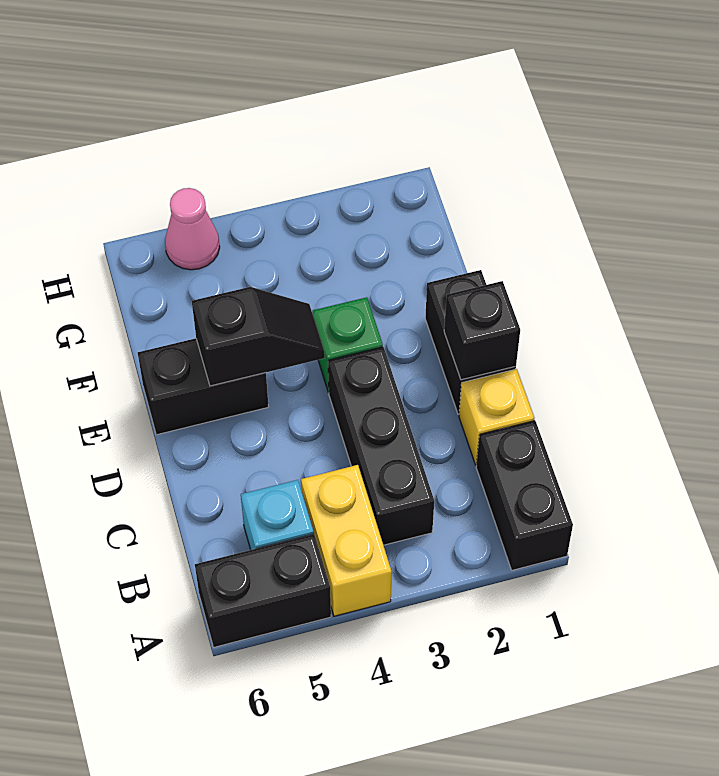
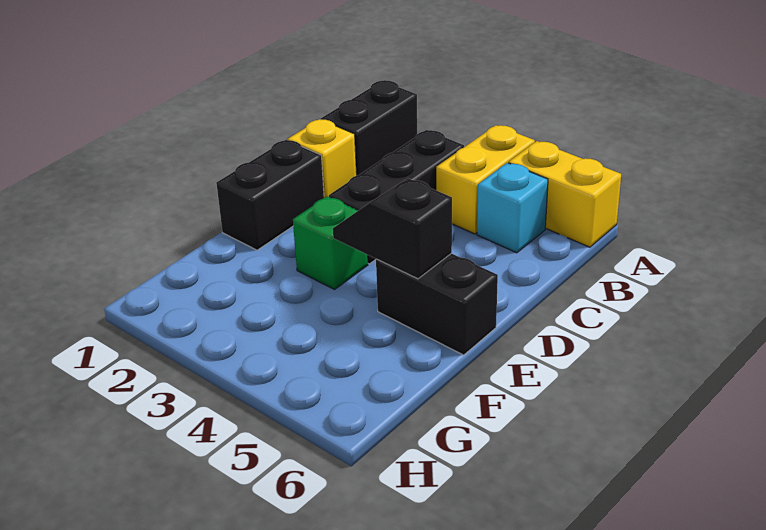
black 1x2 brick [195,534,331,647] -> yellow 1x2 brick [509,141,621,247]
black 1x1 brick [444,281,520,380] -> none
pink 1x1 cone [165,188,220,270] -> none

